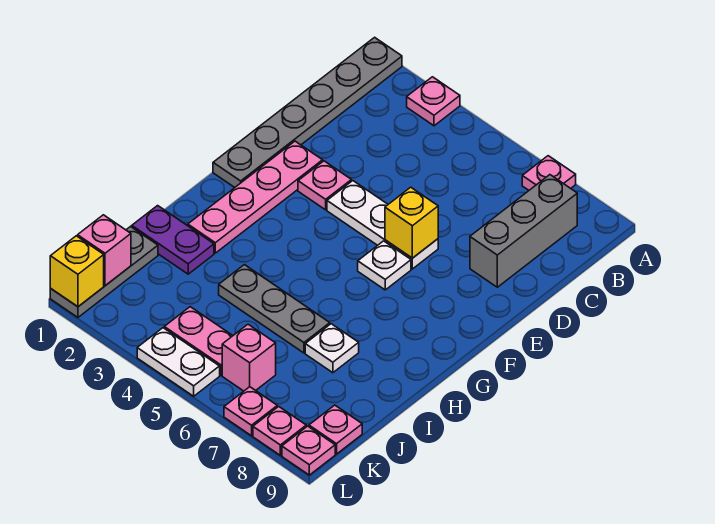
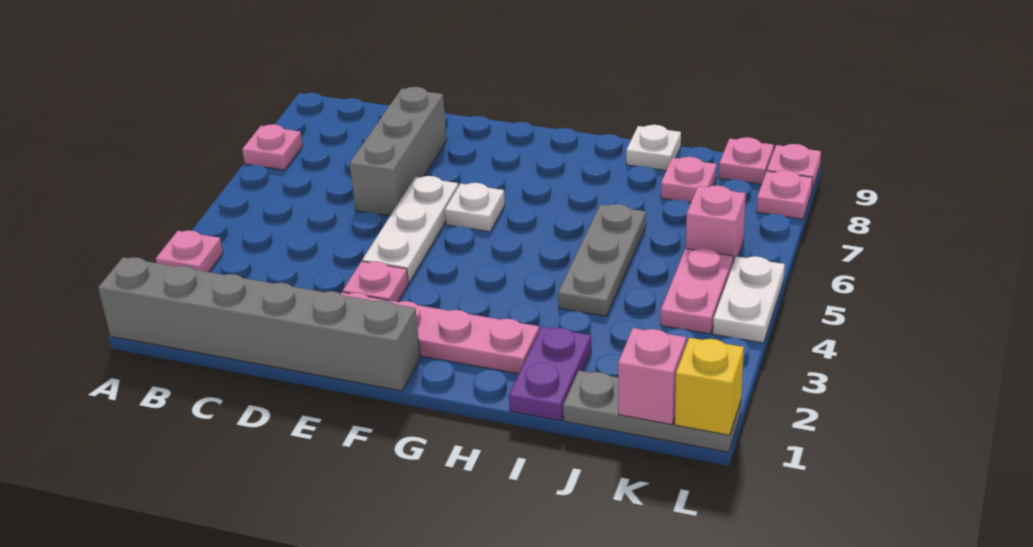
grey 1x6 plate [213,37,402,187] -> grey 1x6 brick [98,257,421,391]
grey 1x3 brick [470,175,577,287] -> grey 1x3 brick turned to [350,87,447,216]
yellow 1x1 brick [385,187,438,258] -> none
white 1x1 plate [305,324,359,373] -> white 1x1 plate moved to [626,125,681,171]
pink 1x1 plate [224,387,277,436] -> pink 1x1 plate moved to [661,157,717,203]

